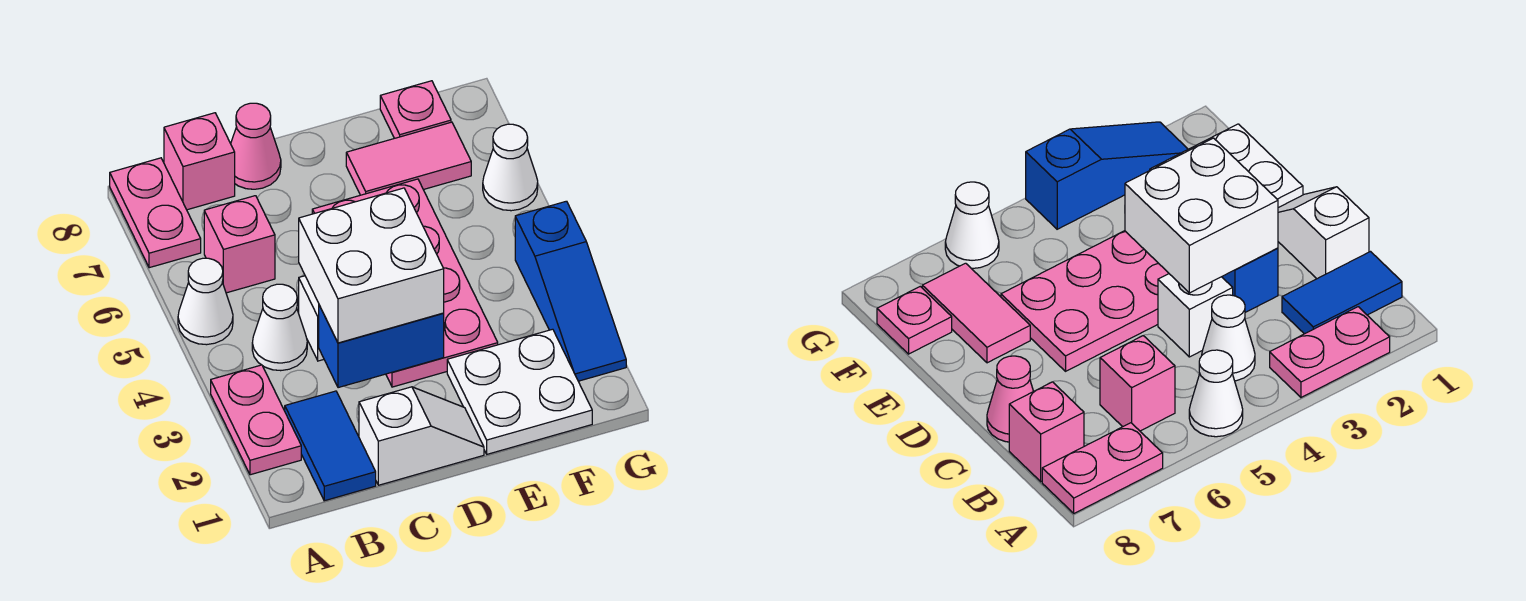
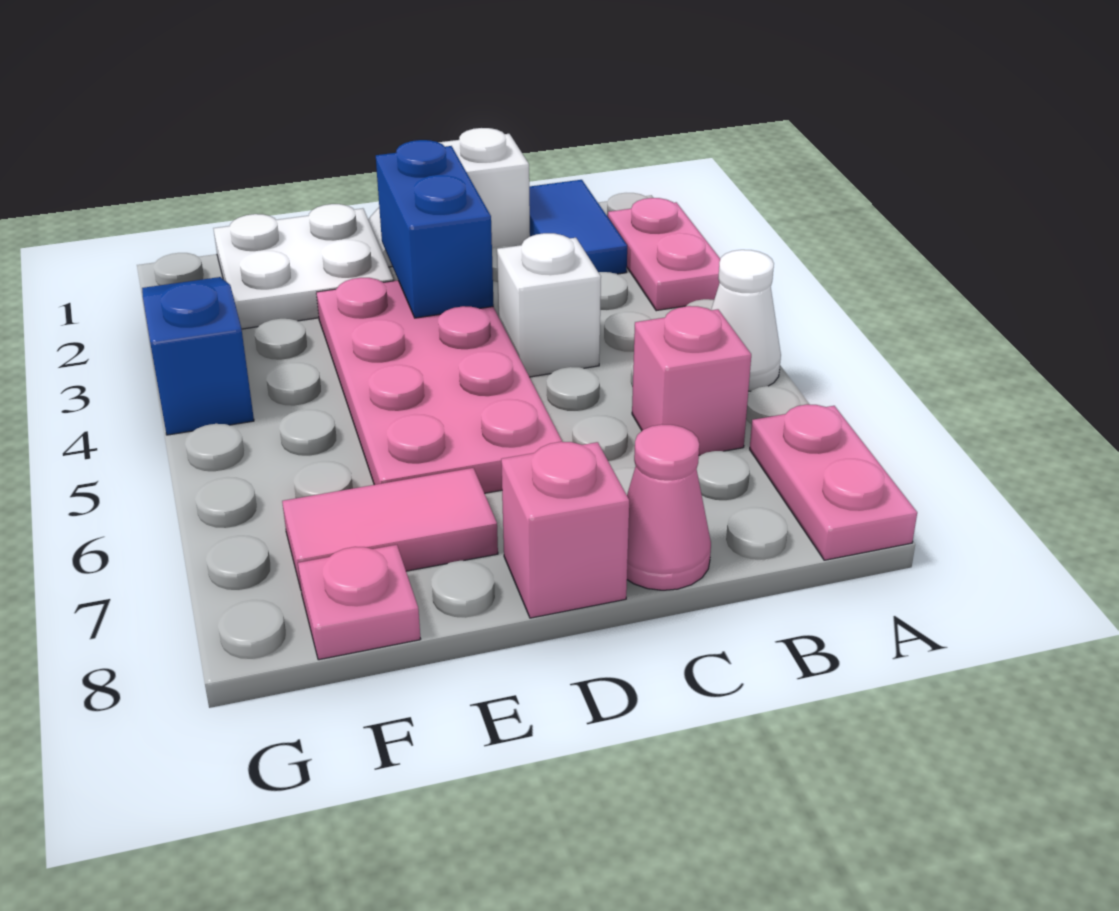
white 1x1 cone [252,284,307,371] -> none
pink 1x1 brick [164,113,235,210] -> pink 1x1 brick moved to [501,442,629,618]
blue 1x2 brick [319,305,444,388] -> blue 1x2 brick turned to [376,140,494,318]
white 2x2 brick [299,188,444,343] -> none
white 1x1 cone [483,124,538,211] -> none

